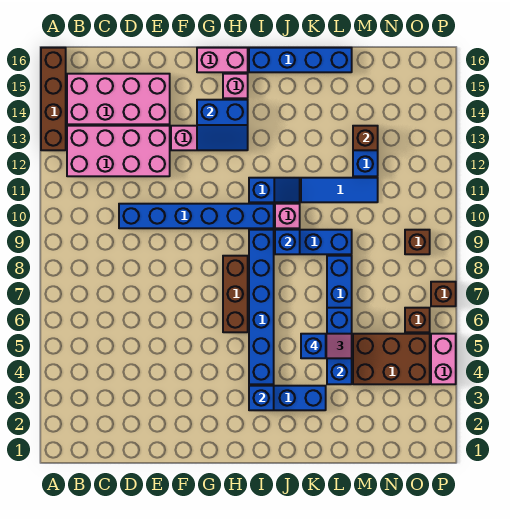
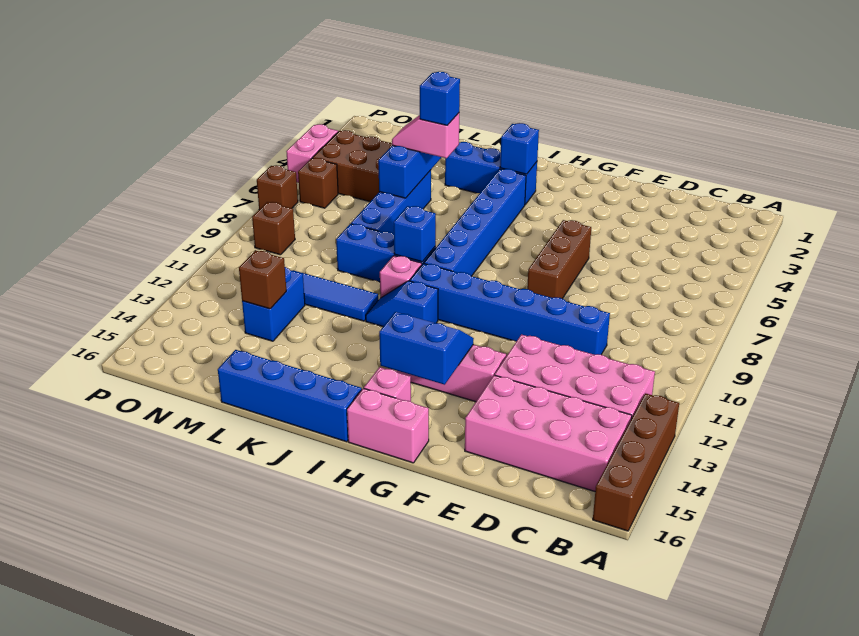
brown 1x3 brick [223,256,248,332] -> brown 1x3 brick moved to [527,220,591,299]

